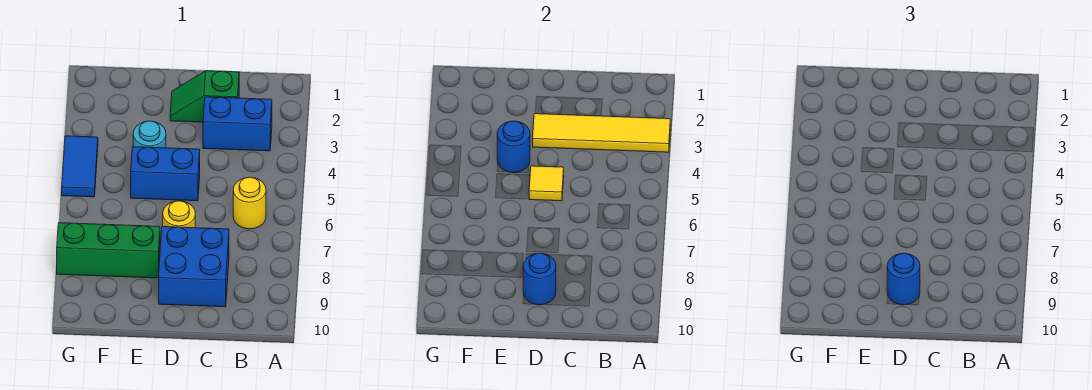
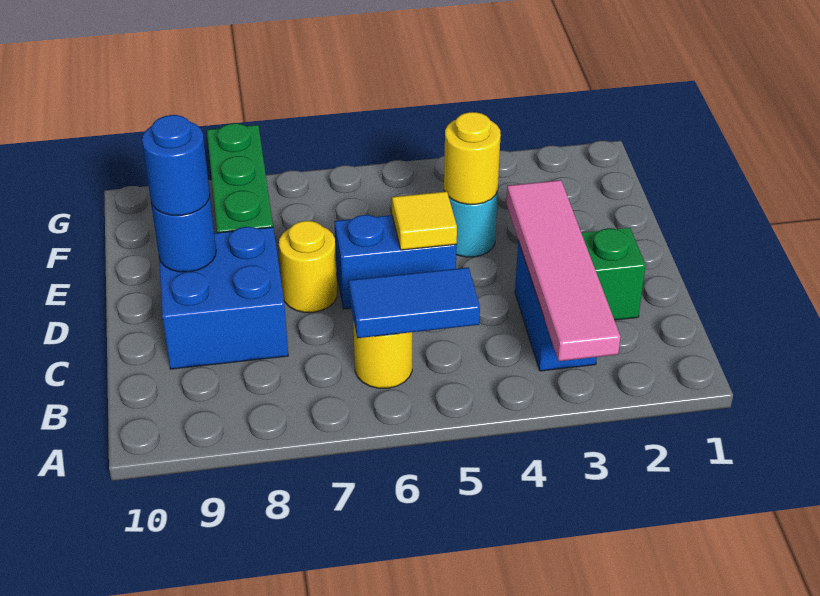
yellow 1x4 tile [533,114,670,152] -> pink 1x4 tile [506,180,620,361]
blue 1x2 brick [131,147,200,201] -> blue 1x2 brick turned to [334,215,457,309]
blue 1x1 round brick [497,121,530,173] -> yellow 1x1 round brick [444,112,501,204]
blue 1x2 tile [62,136,98,197] -> blue 1x2 tile moved to [349,267,480,338]

